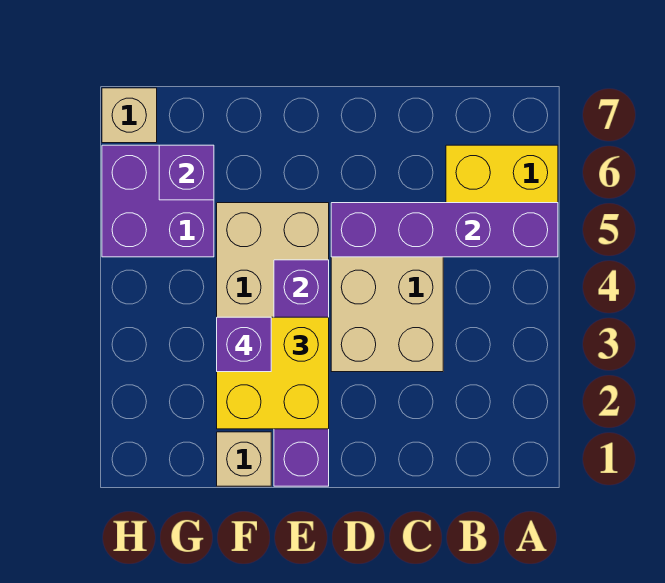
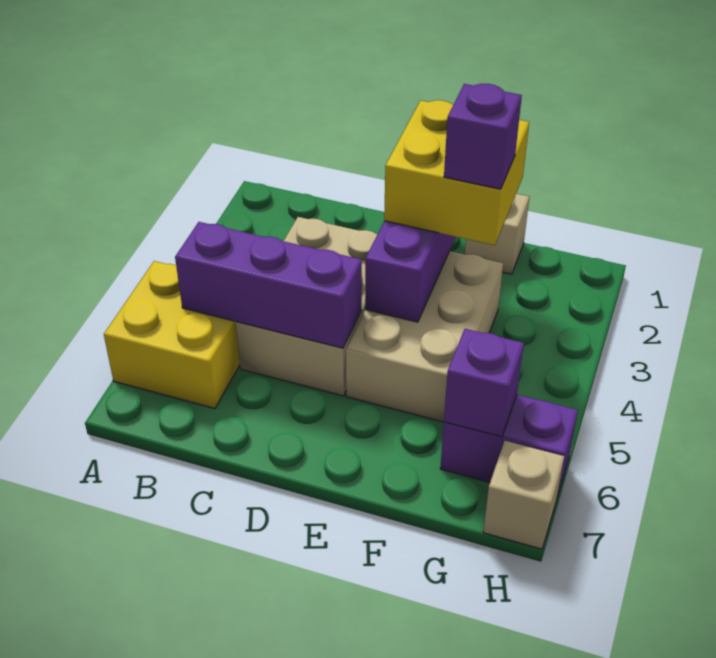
purple 1x4 brick [331,203,558,257] -> purple 1x3 brick [175,222,362,348]
purple 2x2 brick [102,145,214,257] -> purple 1x2 brick [440,395,578,500]

